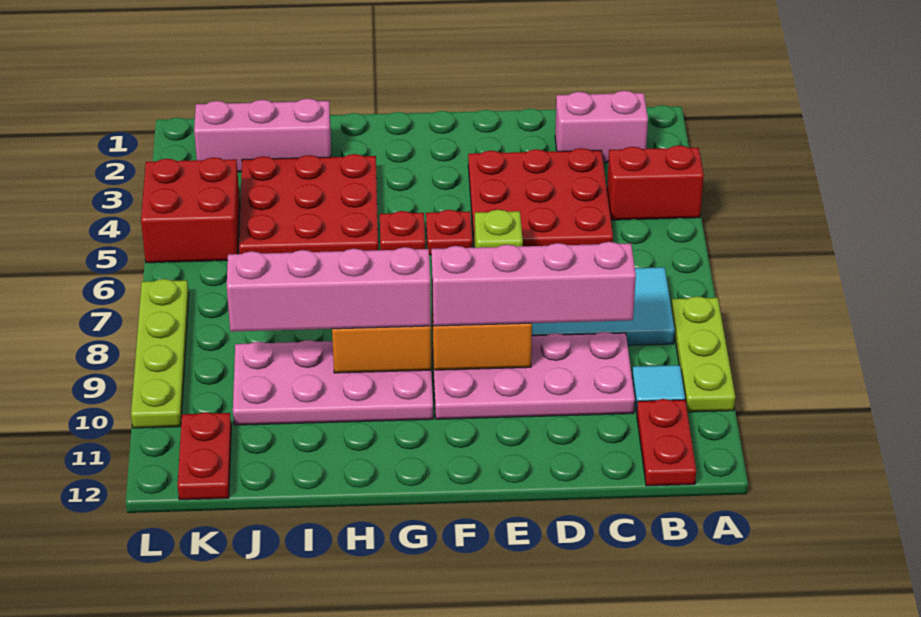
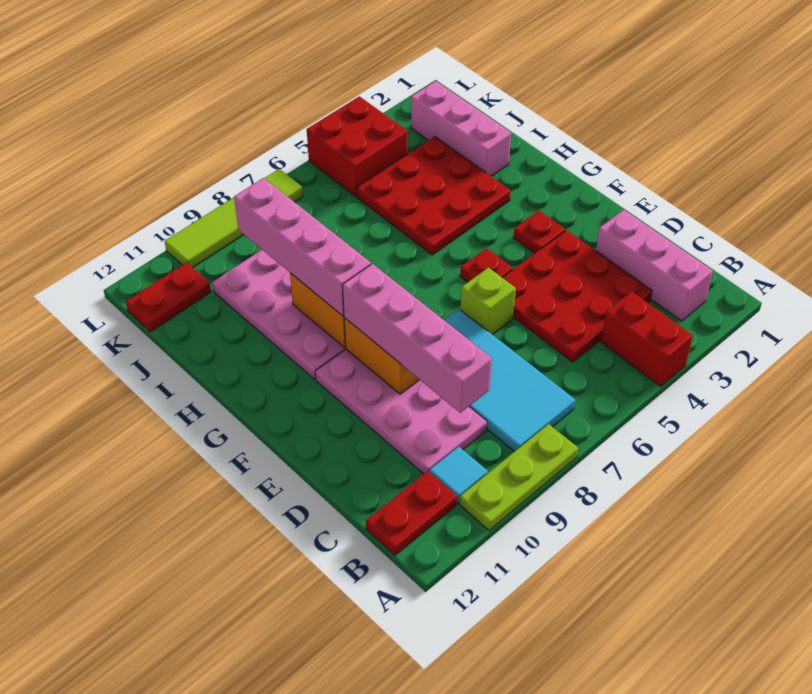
pink 1x2 brick [555,91,648,162] -> pink 1x3 brick [596,210,713,321]
red 1x1 plate [380,211,425,250] -> red 1x1 plate moved to [514,211,565,254]
lime 1x4 plate [131,279,189,428] -> lime 1x4 tile [165,169,303,267]

